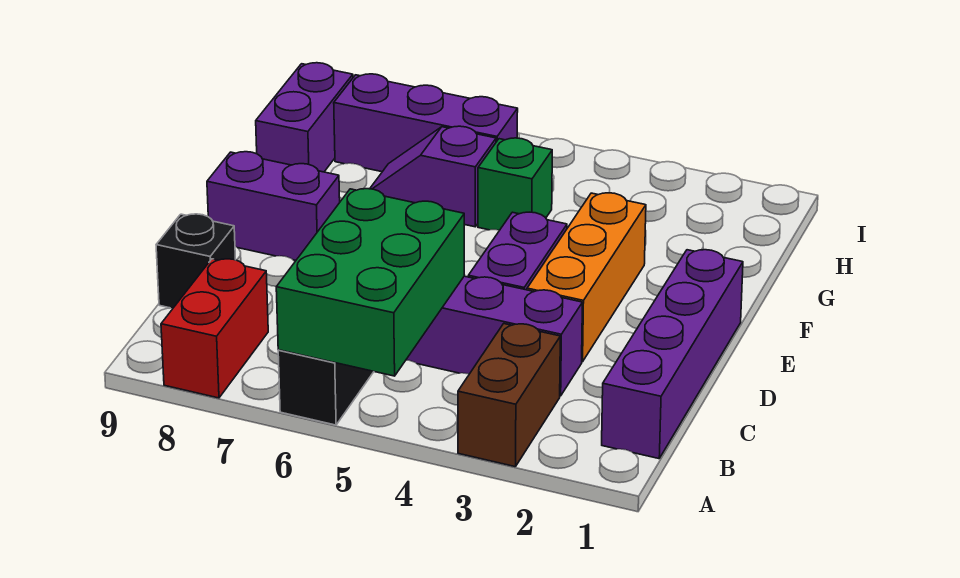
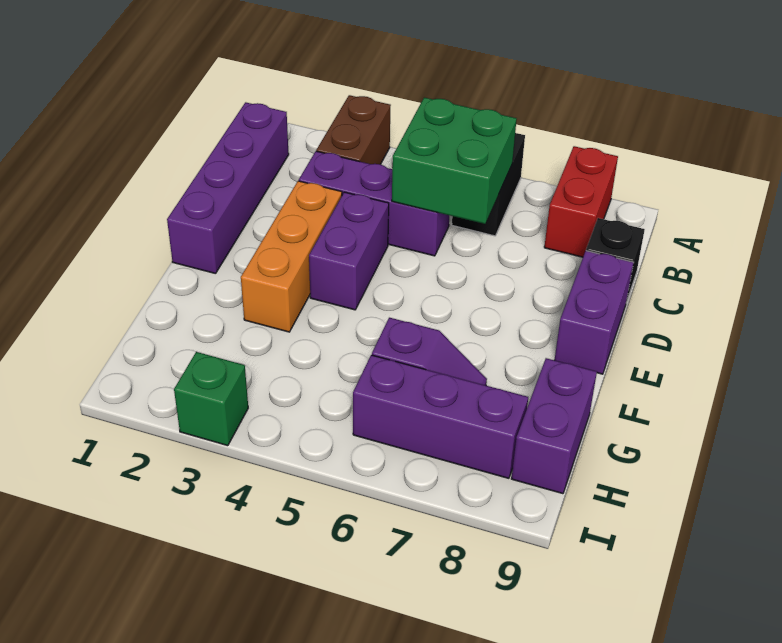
green 2x3 brick [276,189,465,376] -> green 2x2 brick [392,97,517,224]
purple 1x2 brick [207,152,340,260] -> purple 1x2 brick turned to [555,251,634,374]
green 1x1 brick [478,138,552,230] -> green 1x1 brick moved to [174,352,248,446]

